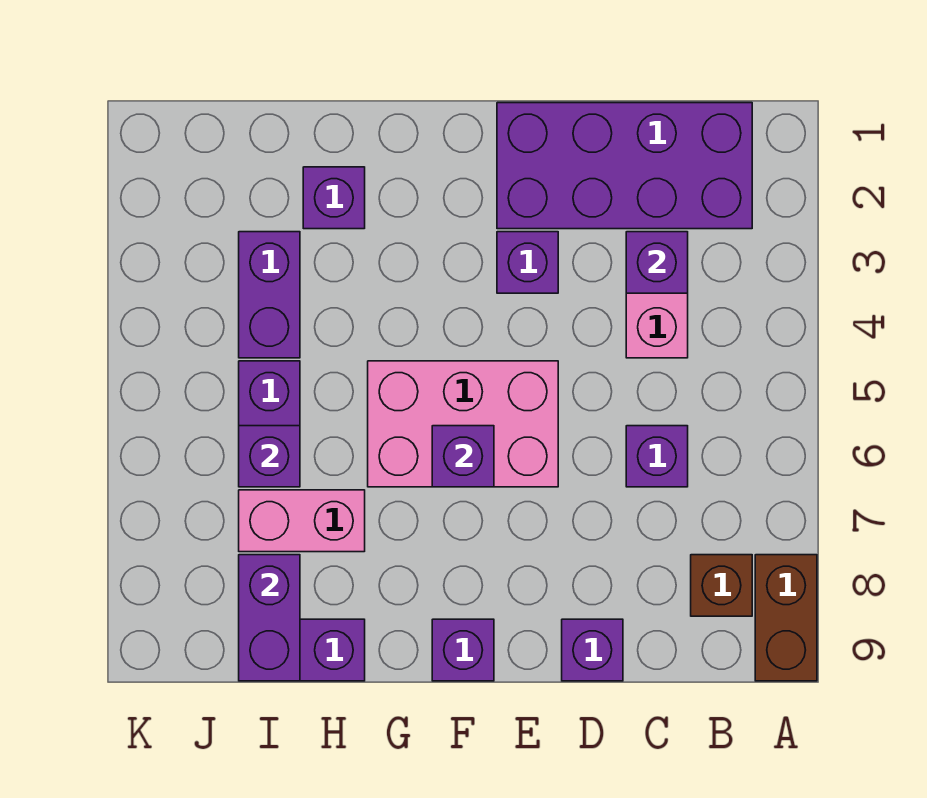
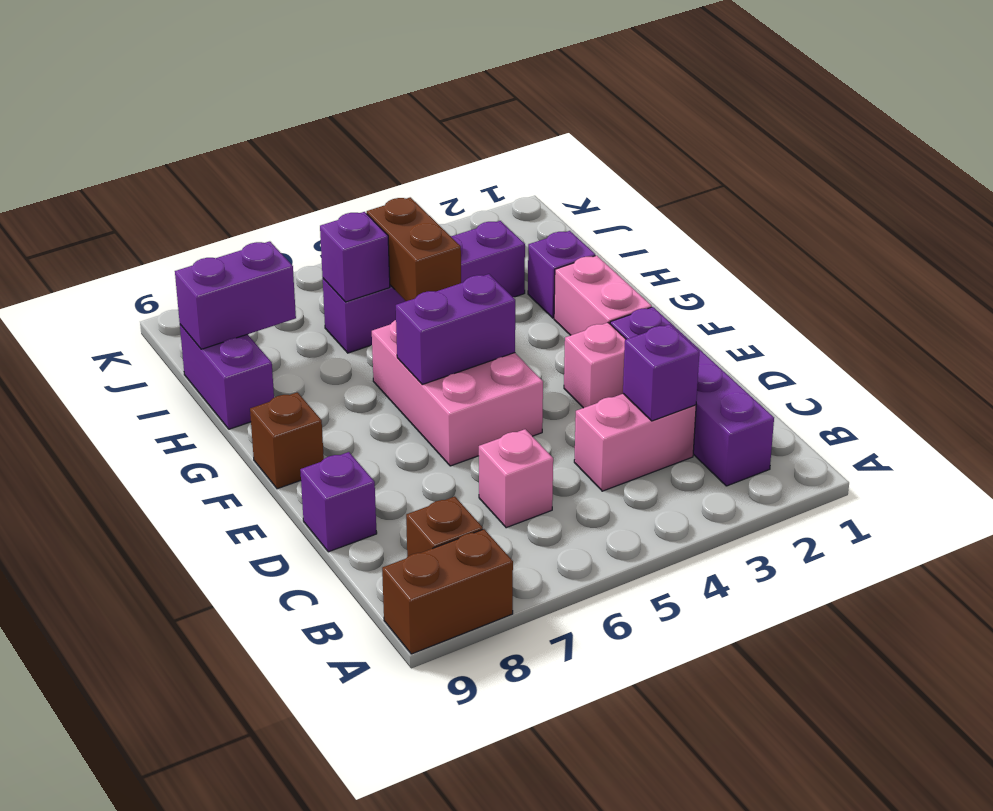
purple 2x4 brick [497,103,752,229] -> purple 1x4 brick [610,307,774,486]
purple 1x1 brick [626,426,688,487] -> pink 1x1 brick [479,429,553,528]
purple 1x1 brick [497,232,558,293] -> pink 1x1 brick [564,323,626,408]
purple 1x1 brick [432,426,494,487] -> purple 1x2 brick [396,274,515,384]
purple 1x1 brick [432,619,494,681] -> brown 1x1 brick [250,392,324,489]
none -> brown 1x2 brick [367,197,461,301]
pink 1x2 brick [239,490,365,552] -> pink 1x2 brick moved to [554,255,652,335]

